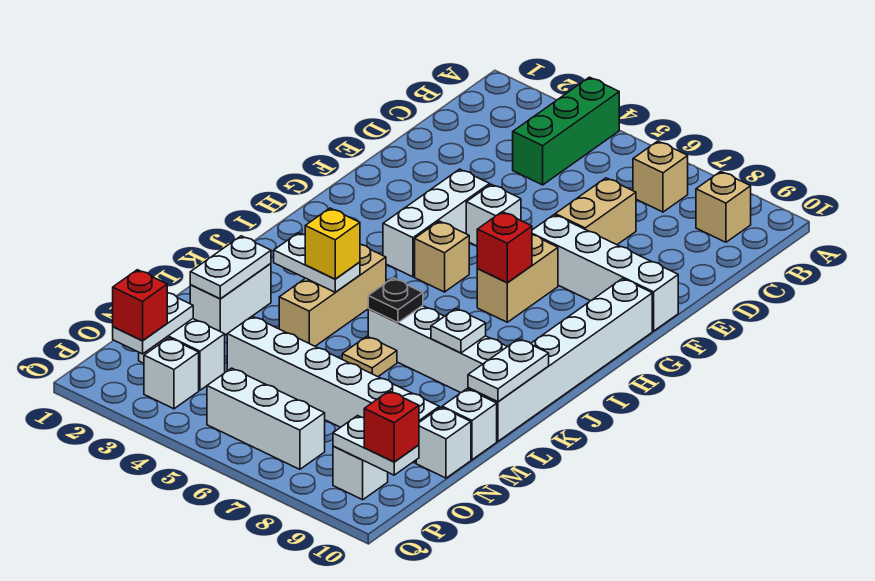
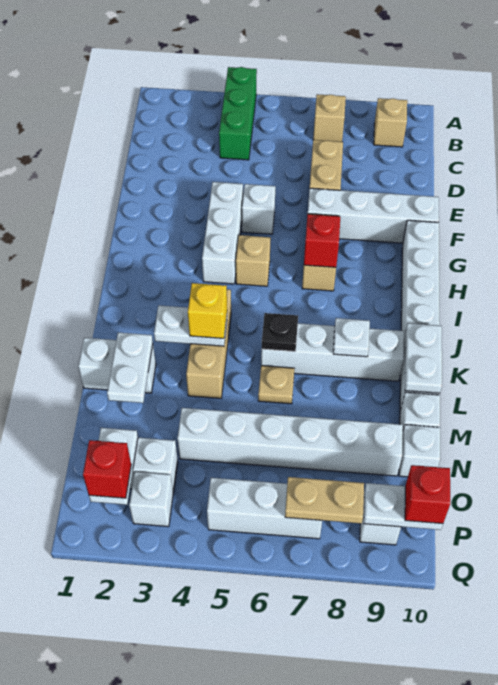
white 1x2 brick [190,263,271,335] -> white 1x2 brick turned to [78,338,156,393]
none -> tan 1x2 plate [285,477,364,523]

